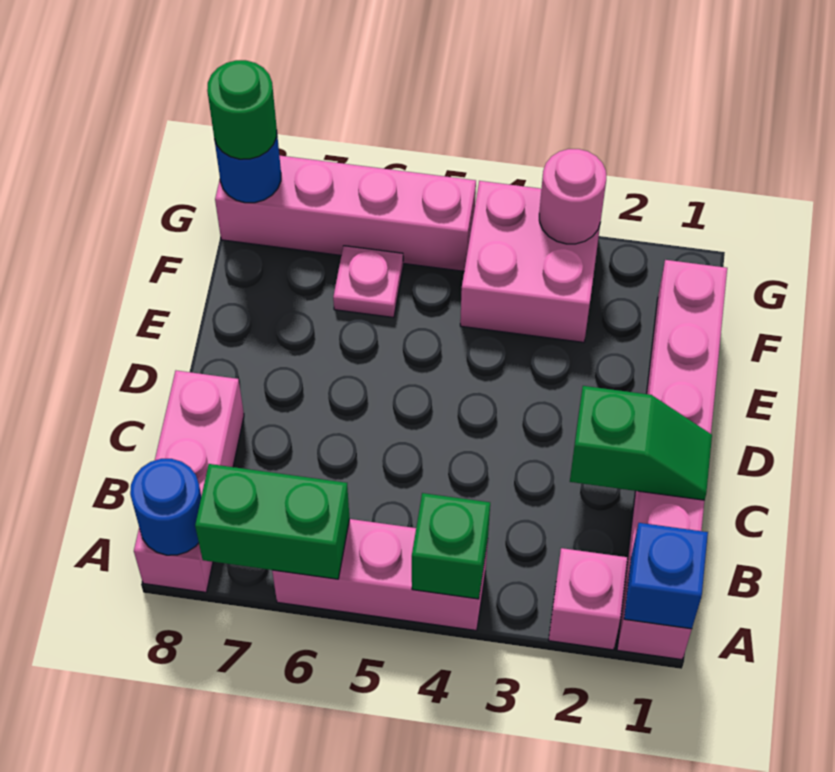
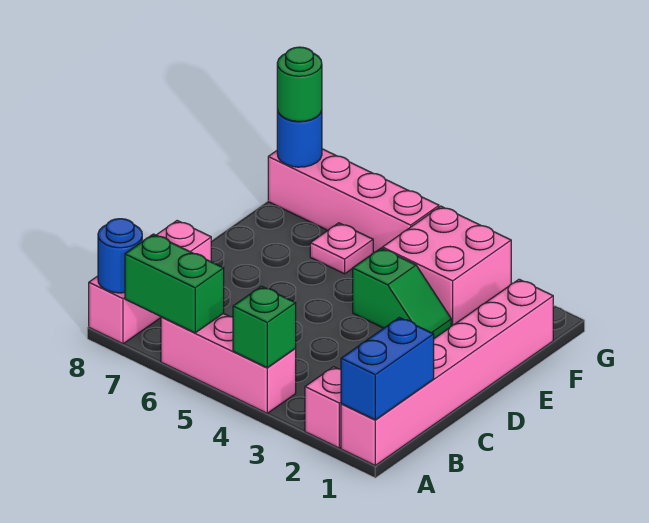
blue 1x1 brick [624,523,708,629] -> blue 1x2 brick [341,318,434,420]
green 1x2 slope [570,386,712,500] -> green 1x2 slope moved to [353,248,451,338]
pink 1x1 round brick [539,149,606,244] -> none

